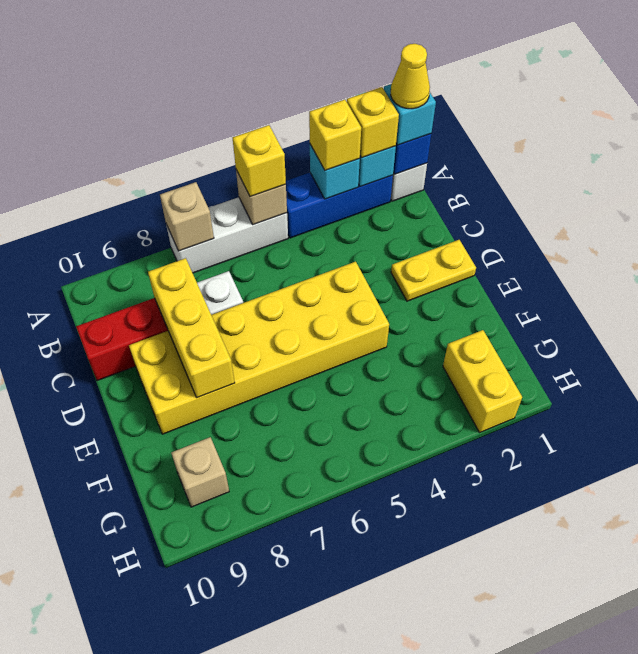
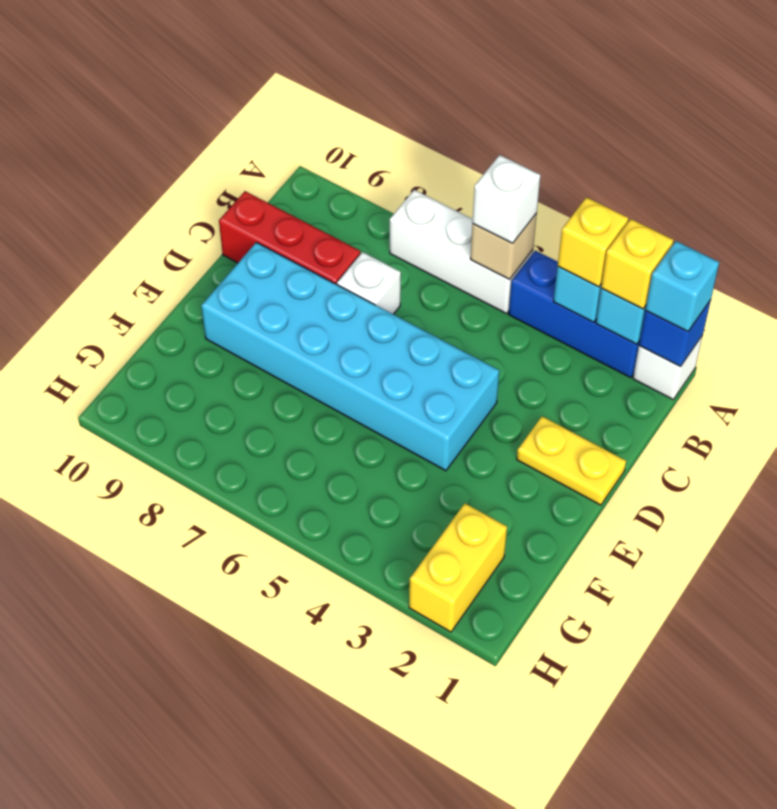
yellow 1x1 cone [391,44,430,109] -> none
yellow 1x1 brick [233,125,286,197] -> white 1x1 brick [472,155,540,243]
tan 1x1 brick [160,182,214,251] -> none
yellow 1x3 brick [148,258,235,398] -> none
yellow 2x6 brick [129,262,389,434] -> cyan 2x6 brick [201,242,499,471]
tan 1x1 brick [171,437,229,507] -> none

